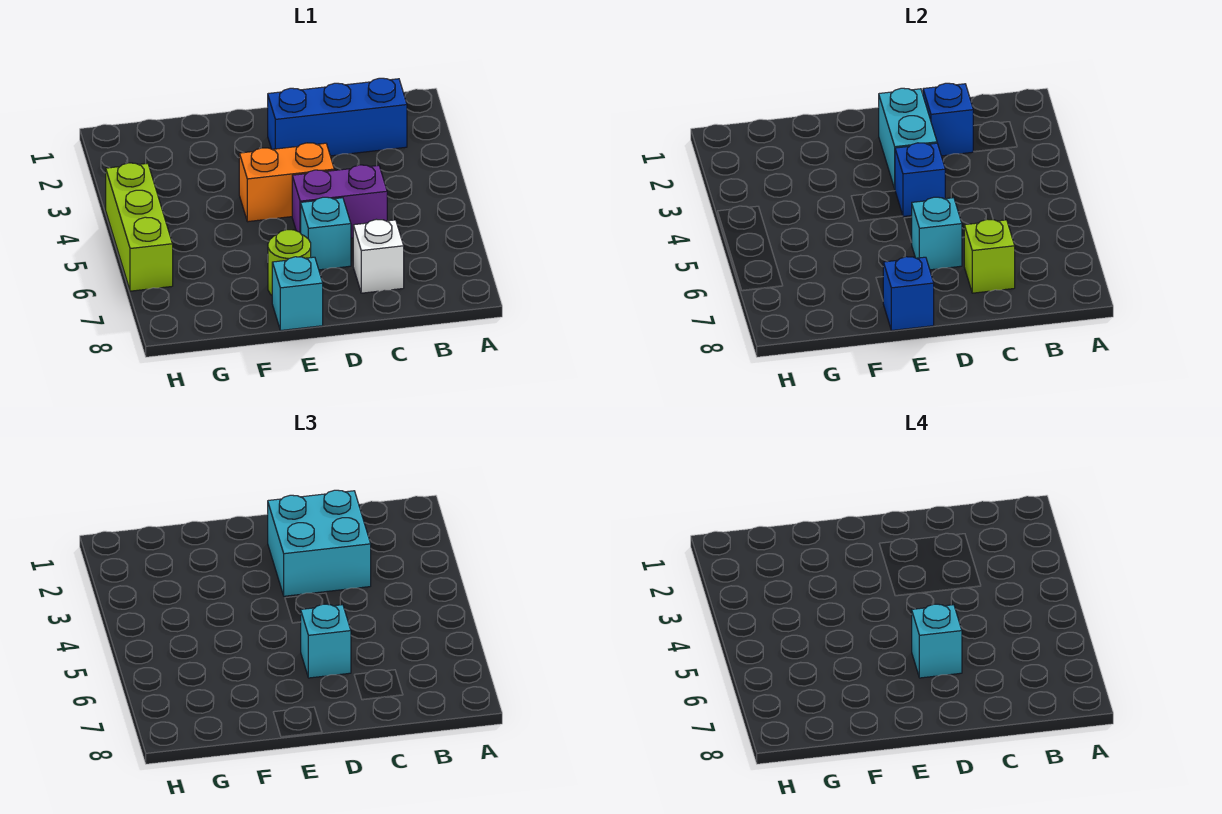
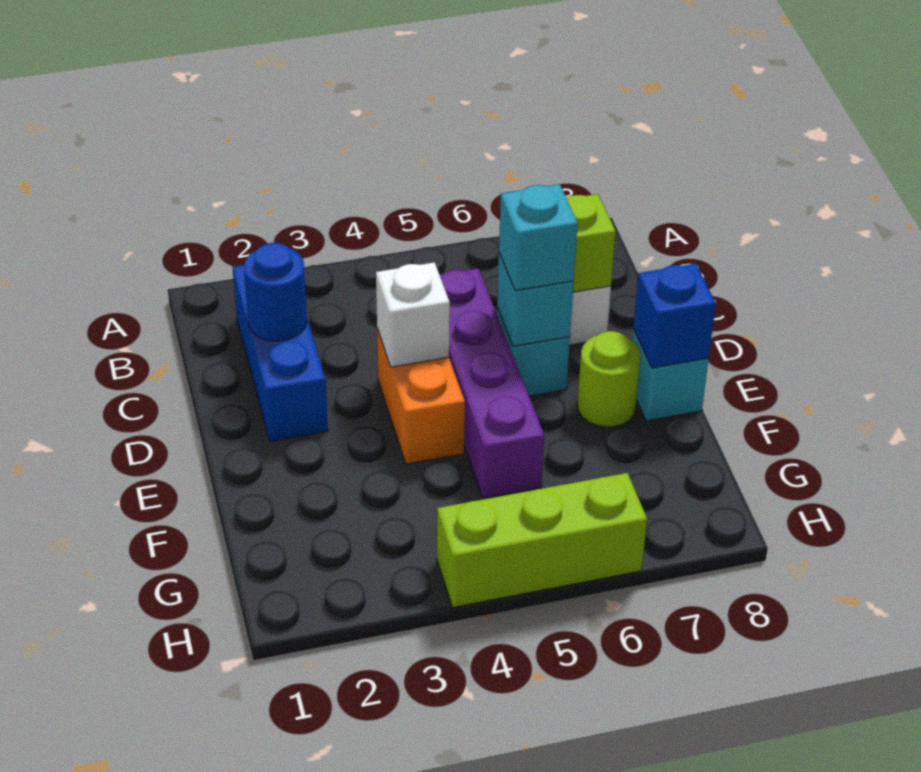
blue 1x1 brick [923,83,973,156] -> blue 1x1 round brick [244,243,307,341]
cyan 2x2 brick [268,490,371,596] -> none
purple 1x2 brick [292,165,387,238] -> purple 1x4 brick [440,268,544,498]
cyan 1x2 brick [879,88,937,189] -> none
blue 1x1 brick [895,143,945,217] -> white 1x1 brick [376,262,450,367]
cyan 1x1 brick [912,604,962,678] -> none

